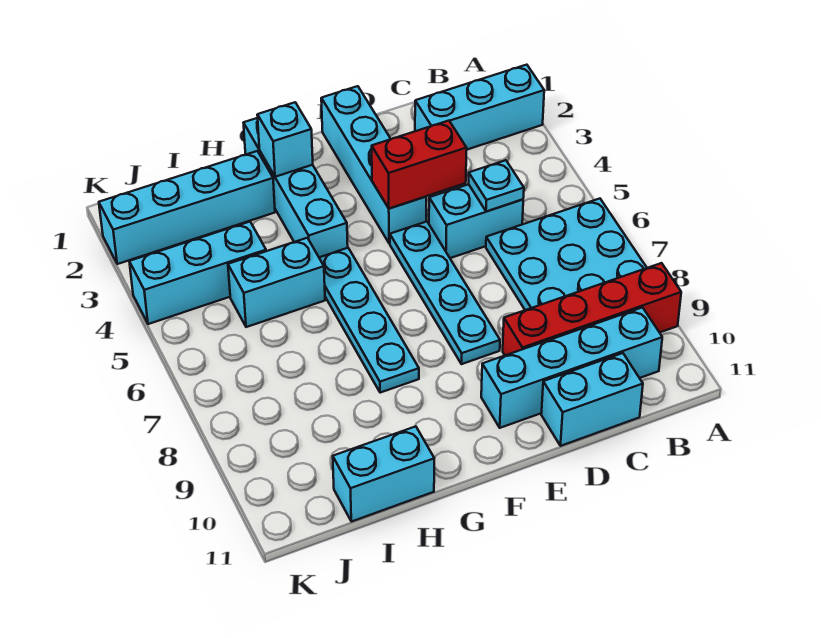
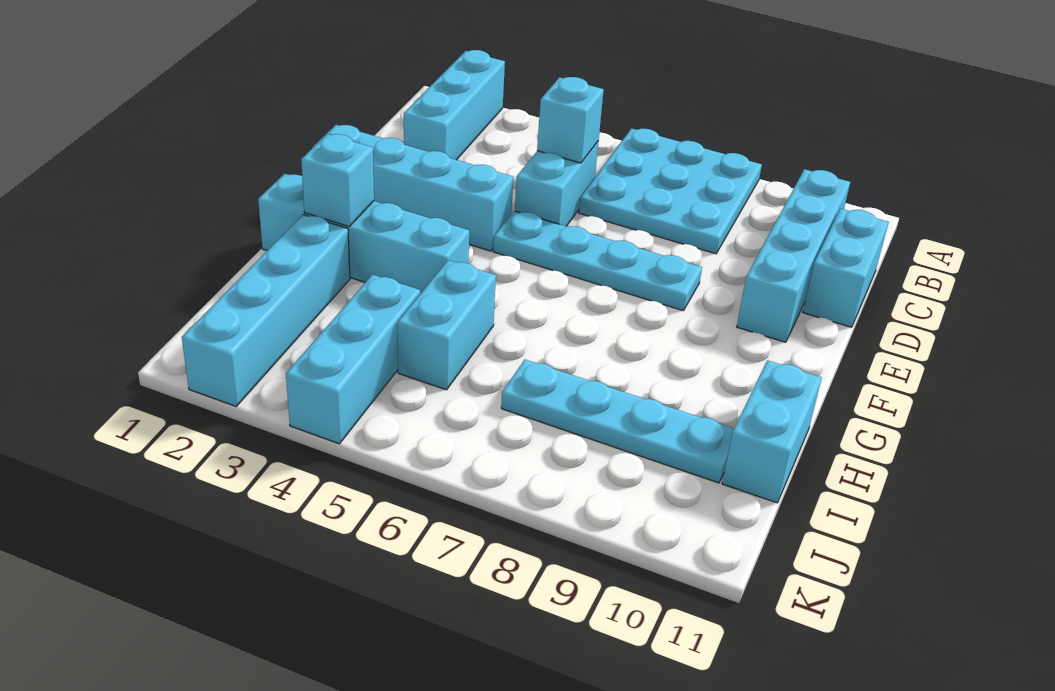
red 1x4 brick [503,263,681,355] -> none
cyan 1x1 plate [469,160,524,212] -> cyan 1x1 brick [537,77,604,163]
red 1x2 brick [372,121,467,209] -> none
cyan 1x4 plate [319,248,419,393] -> cyan 1x4 plate moved to [501,360,734,483]

